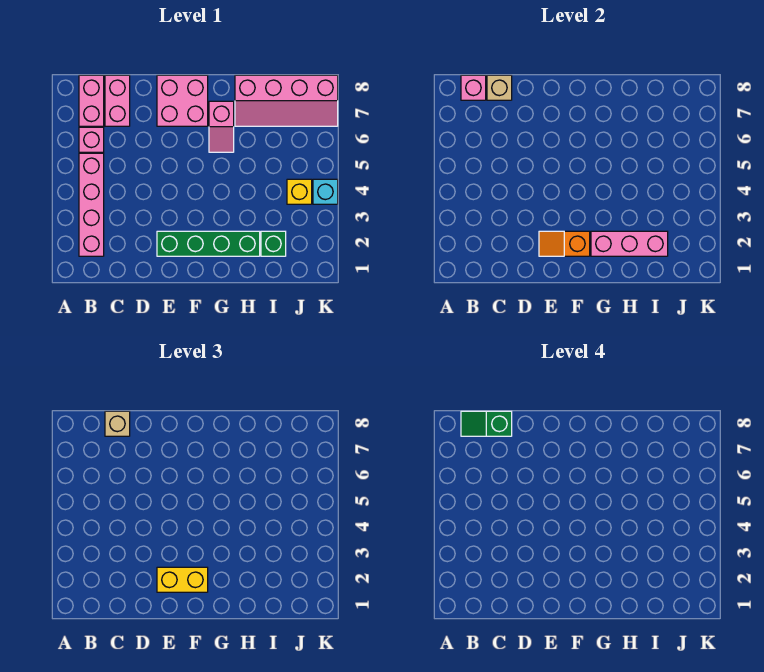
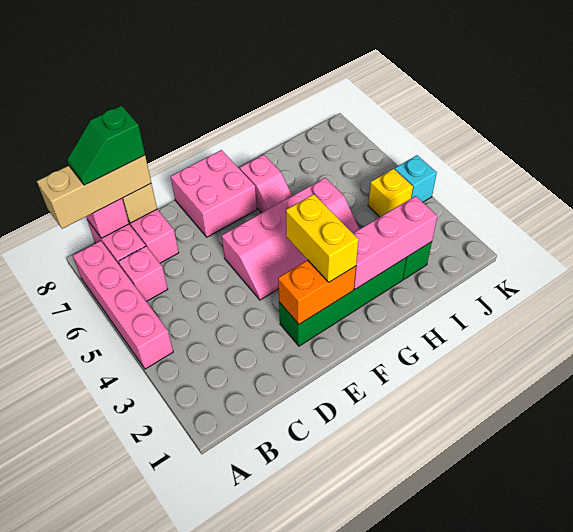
pink 1x4 brick [79,153,104,256] -> pink 1x4 brick moved to [73,241,173,369]
tan 1x1 brick [105,411,130,436] -> tan 1x3 brick [37,155,151,229]
orange 1x2 slope [539,231,590,256] -> orange 1x2 brick [278,260,356,324]
yellow 1x2 brick [157,567,208,592] -> yellow 1x2 brick turned to [286,194,359,282]
pink 2x4 slope [235,75,338,126] -> pink 2x4 slope moved to [222,178,359,300]

